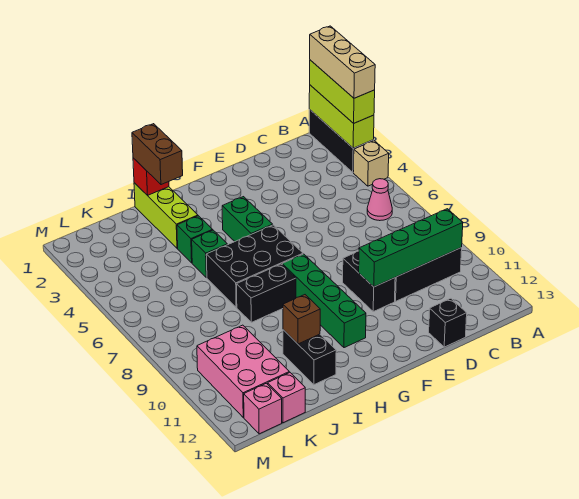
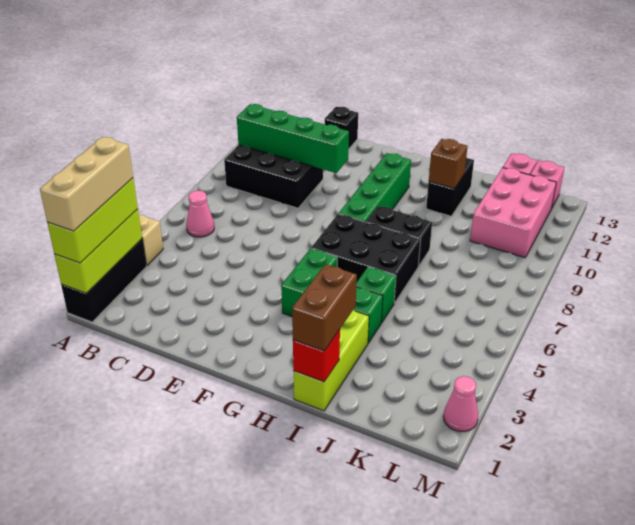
black 1x2 brick [343,251,395,312] -> none
none -> pink 1x1 cone [443,376,478,432]

